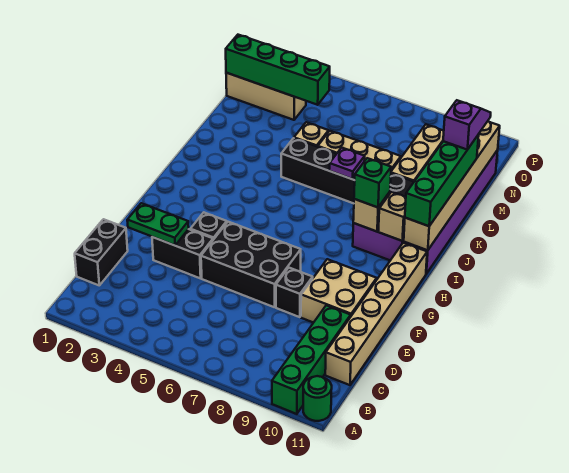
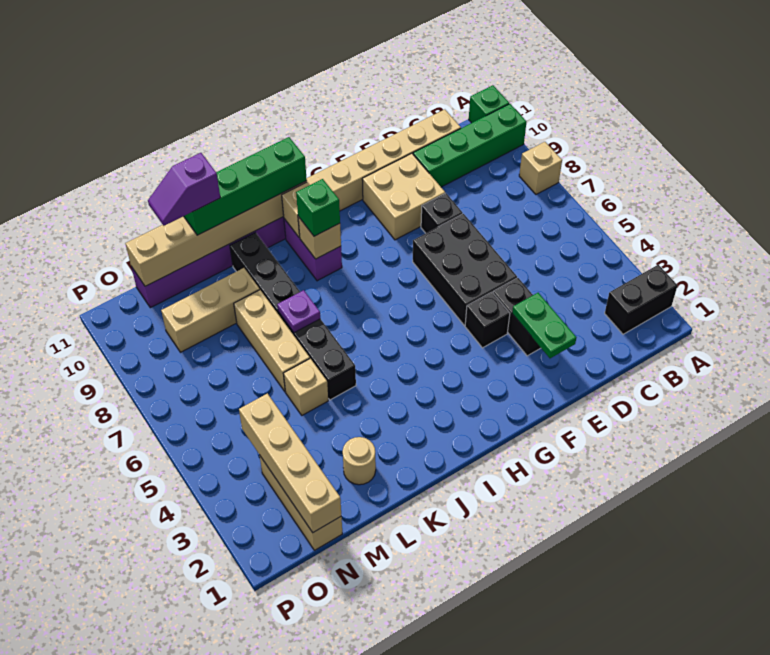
none -> tan 1x1 brick [519,142,562,194]
green 1x1 round brick [303,376,332,421] -> green 1x1 brick [469,85,509,123]
black 1x2 brick [75,219,128,285] -> black 1x2 brick moved to [605,265,678,334]
none -> tan 1x1 round brick [343,437,376,485]
green 1x4 brick [226,35,330,105] -> tan 1x4 brick [239,393,341,532]

